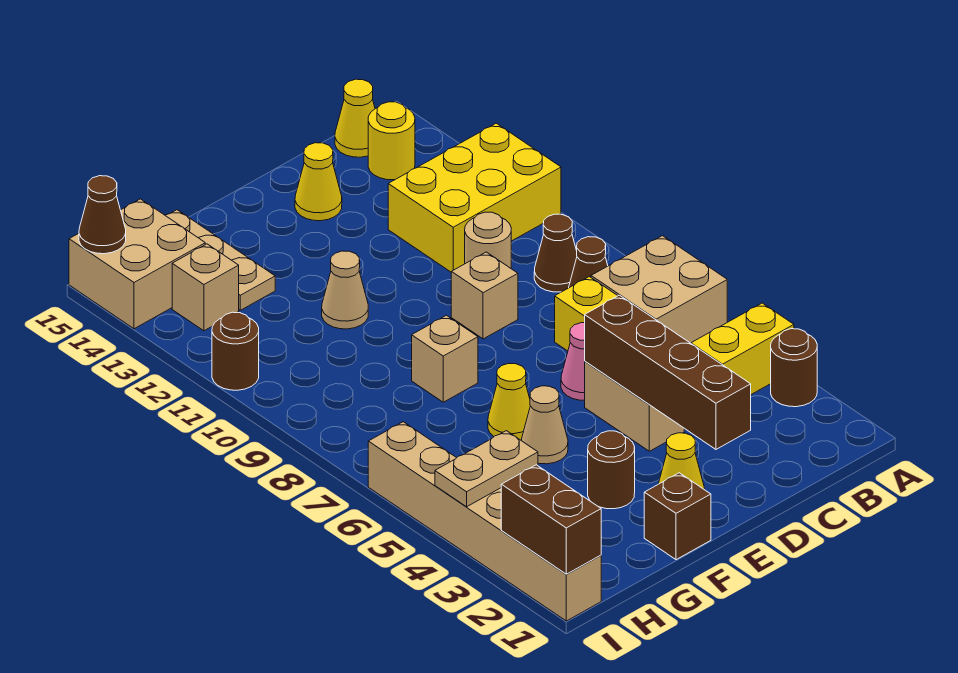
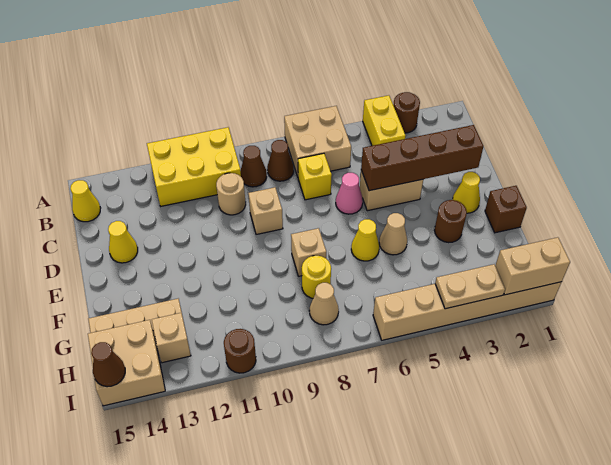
yellow 2x3 brick [388,123,561,272] -> yellow 2x3 brick turned to [147,127,241,206]
yellow 1x1 round brick [368,102,415,180] -> yellow 1x1 round brick moved to [302,256,331,298]
tan 1x1 cone [322,251,368,329] -> tan 1x1 cone moved to [310,283,339,325]
tan 1x2 plate [435,431,538,507] -> tan 1x2 plate turned to [435,264,505,309]
brown 1x2 brick [501,465,601,574] -> tan 1x2 brick [495,237,570,295]

